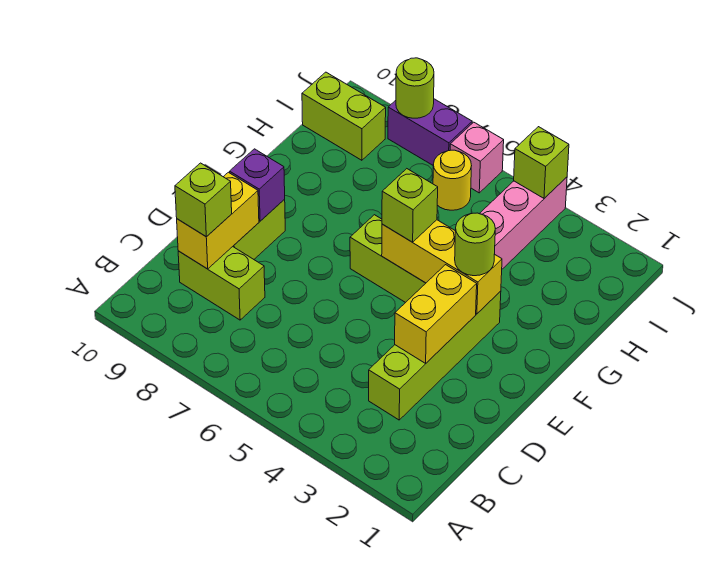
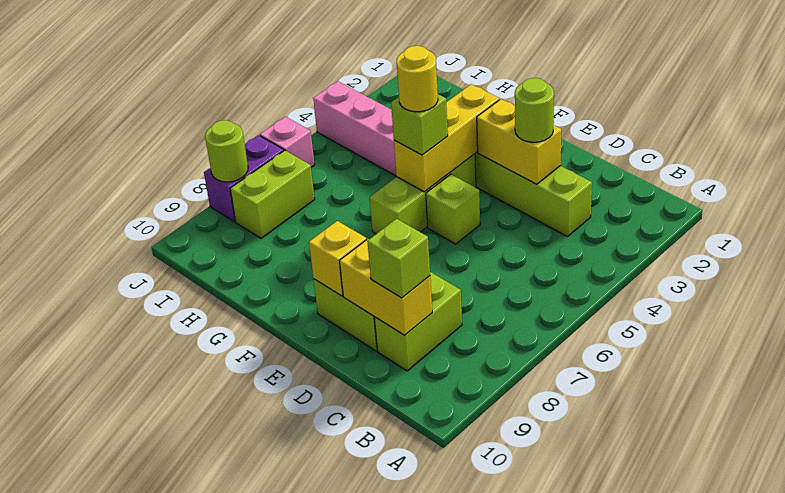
purple 1x1 brick [230,149,285,221] -> yellow 1x1 brick [309,221,367,296]
lime 1x1 round brick [455,213,495,276] -> lime 1x1 round brick moved to [515,78,554,142]
yellow 1x1 round brick [433,150,472,210] -> yellow 1x1 round brick moved to [397,46,438,112]
lime 1x2 brick [302,72,386,160] -> lime 1x2 brick moved to [230,150,315,238]
lime 1x1 brick [514,127,569,198] -> lime 1x1 brick moved to [426,174,480,244]

